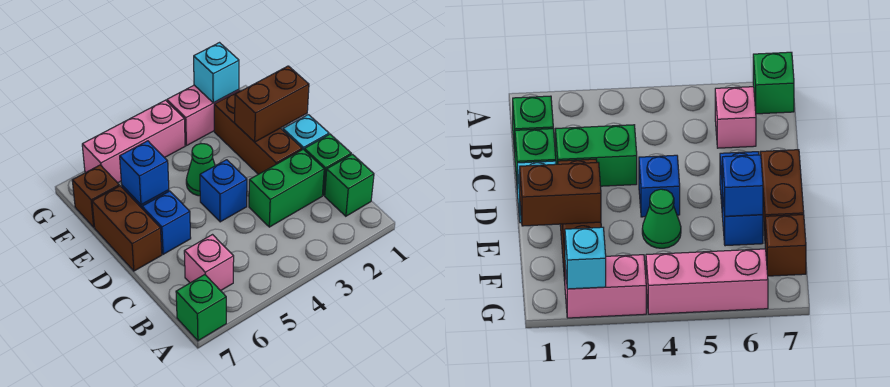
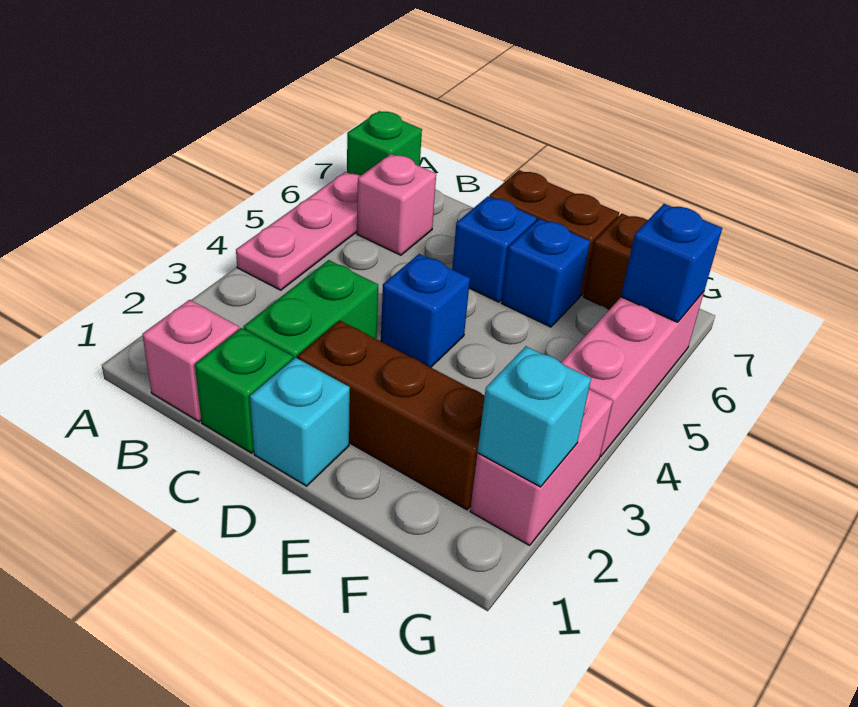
none -> pink 1x3 plate [236,172,360,290]
green 1x1 brick [325,154,374,216] -> pink 1x1 brick [142,300,239,422]
brown 1x2 brick [235,66,309,142] -> none
green 1x1 cone [186,144,215,196] -> none
blue 1x1 brick [120,141,169,205] -> blue 1x1 brick moved to [621,204,722,322]

